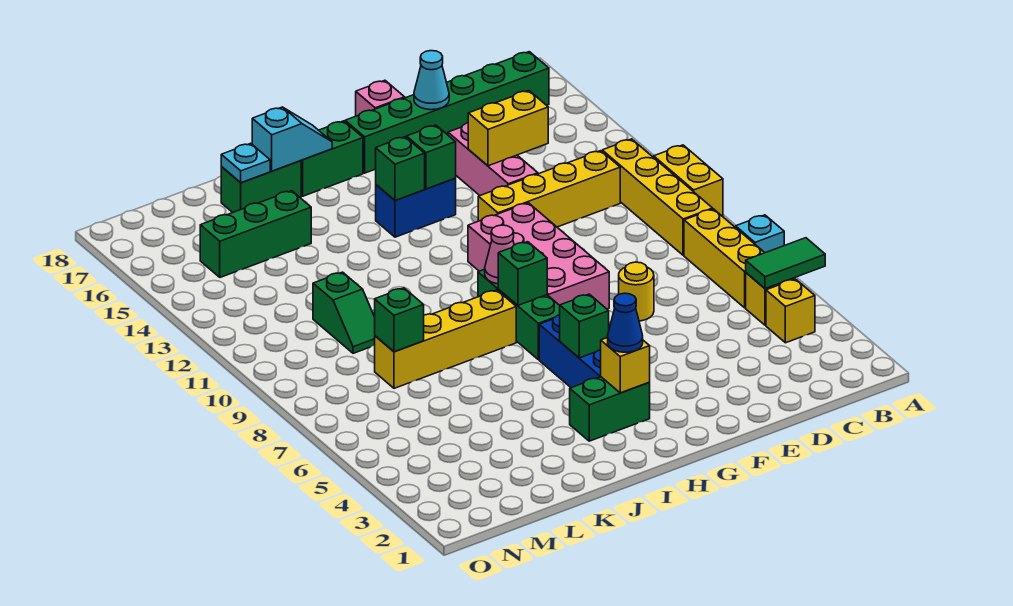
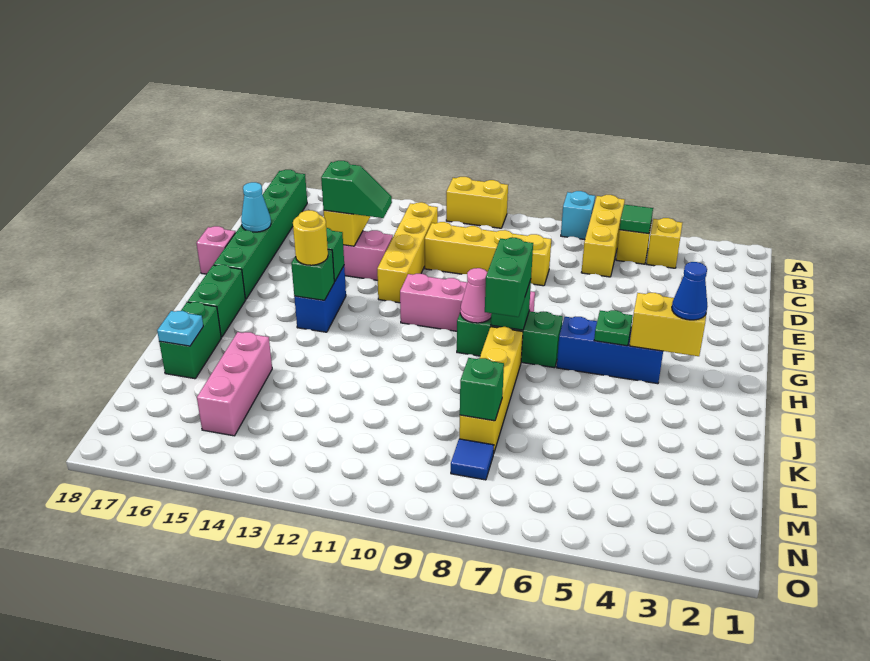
green 1x2 tile [746,238,825,289] -> green 1x1 tile [619,204,653,234]
yellow 1x3 brick [684,209,765,308] -> yellow 1x3 brick turned to [581,195,625,277]
yellow 1x4 brick [602,139,713,255] -> yellow 1x4 brick moved to [425,222,551,286]
yellow 1x1 round brick [619,262,654,321] -> yellow 1x1 round brick moved to [293,210,328,265]
pink 2x4 brick [468,203,609,309] -> pink 1x4 brick [400,274,535,331]
green 1x2 brick [570,377,650,441] -> green 1x2 brick moved to [485,238,533,317]
yellow 1x1 brick [601,337,650,393] -> yellow 1x2 brick [629,293,706,356]
green 1x1 brick [560,294,609,358] -> green 1x1 plate [594,310,633,346]
cyan 1x2 slope [252,107,332,171] -> none
green 1x3 brick [200,191,311,277] -> pink 1x3 brick [197,332,272,436]
green 1x2 slope [313,272,375,353] -> green 1x2 slope moved to [321,161,392,218]
none -> blue 1x1 tile [451,439,494,480]

